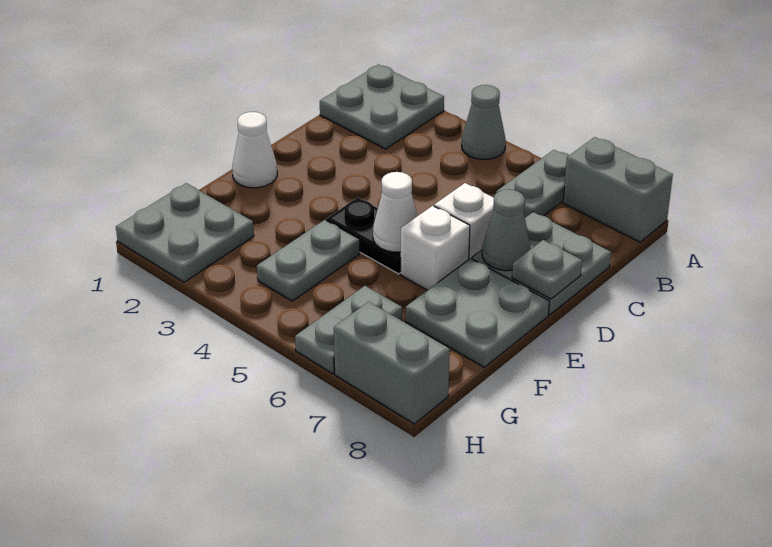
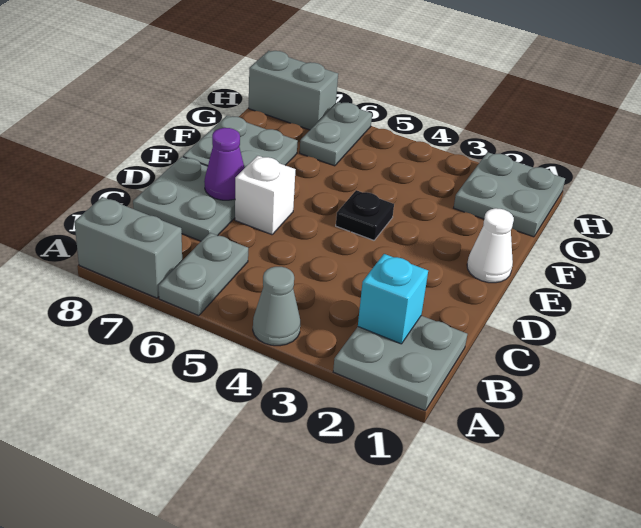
none -> cyan 1x1 brick [358,254,428,344]
grey 1x1 cone [482,189,531,271] -> purple 1x1 cone [204,128,244,200]
grey 1x1 plate [512,240,582,299] -> none
black 1x2 plate [326,197,401,274] -> black 1x1 plate [336,190,394,240]
white 1x1 cone [373,172,417,252] -> none
white 1x1 brick [401,206,470,290] -> none
grey 1x2 plate [257,220,360,301] -> none

